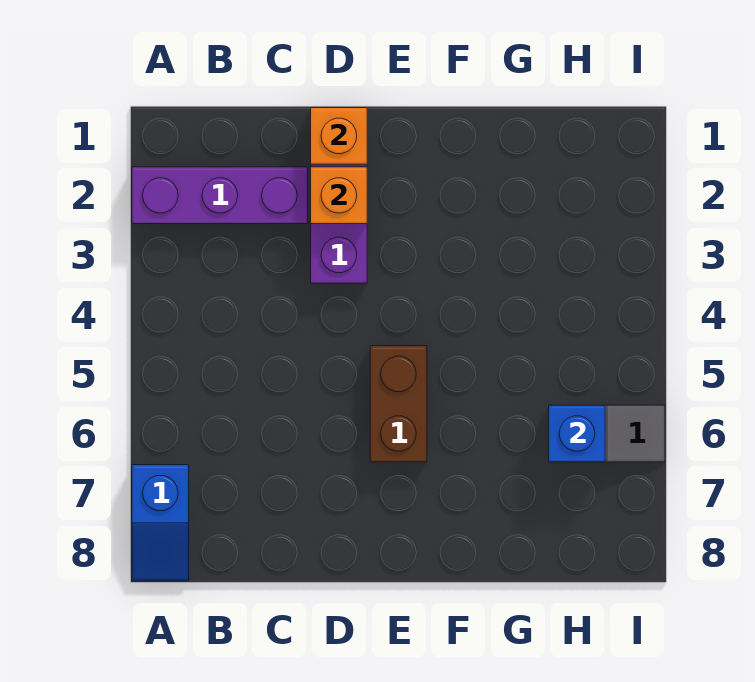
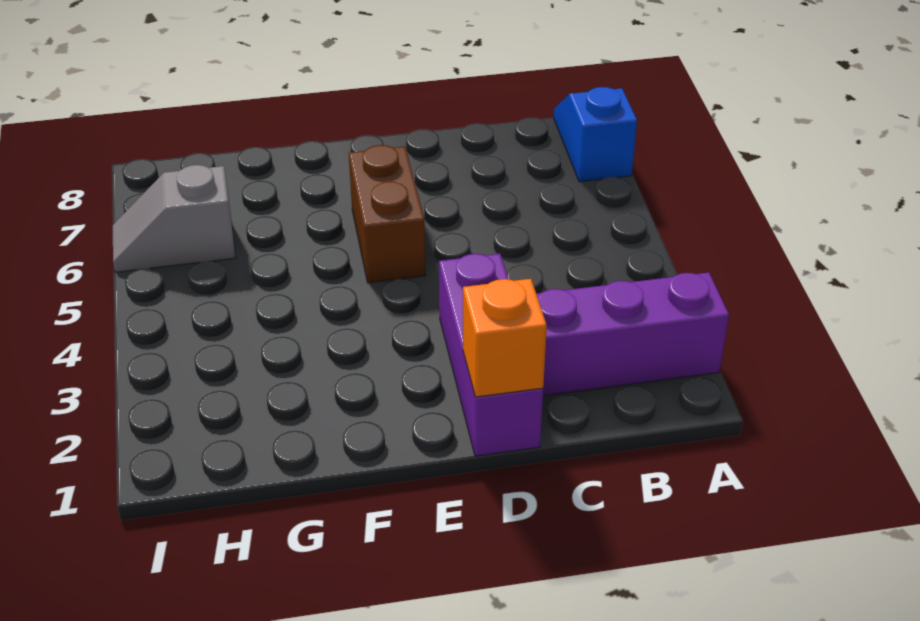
orange 1x1 brick [311,167,367,224] -> none
blue 1x1 brick [549,405,605,462] -> none

